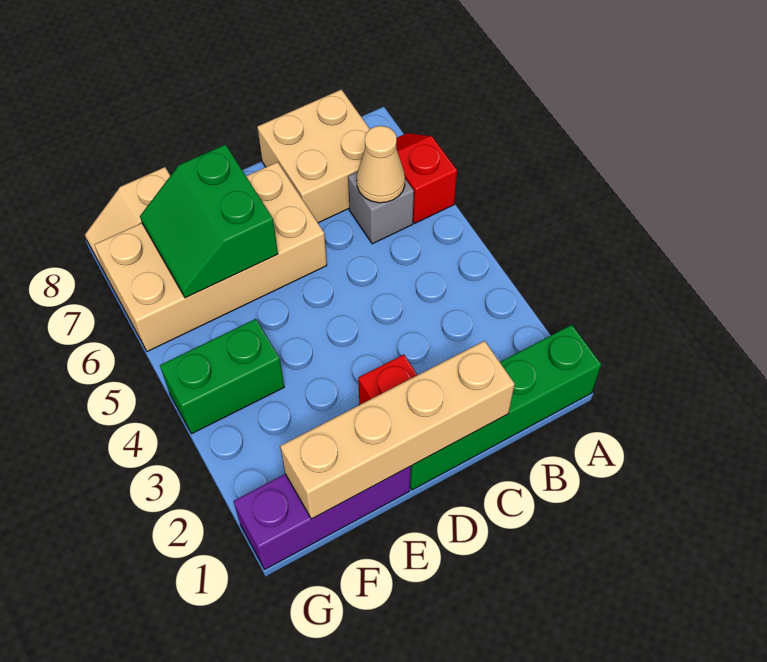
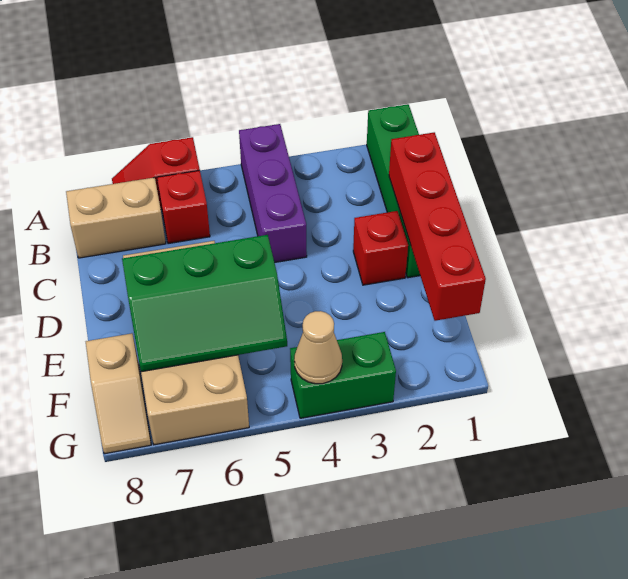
grey 1x1 brick [348,172,414,244] -> red 1x1 brick [157,170,210,244]
tan 1x1 cone [357,126,405,203] -> tan 1x1 cone moved to [294,311,342,384]
tan 2x2 brick [257,89,370,223] -> tan 1x2 brick [66,177,166,258]
tan 1x4 brick [280,341,515,519] -> red 1x4 brick [389,132,486,321]
purple 1x3 brick [233,466,411,569] -> purple 1x3 brick moved to [239,124,307,263]
green 2x2 slope [140,145,278,298] -> green 2x3 slope [122,235,287,372]
green 1x2 brick [160,319,284,434] -> green 1x2 brick turned to [290,332,396,418]

